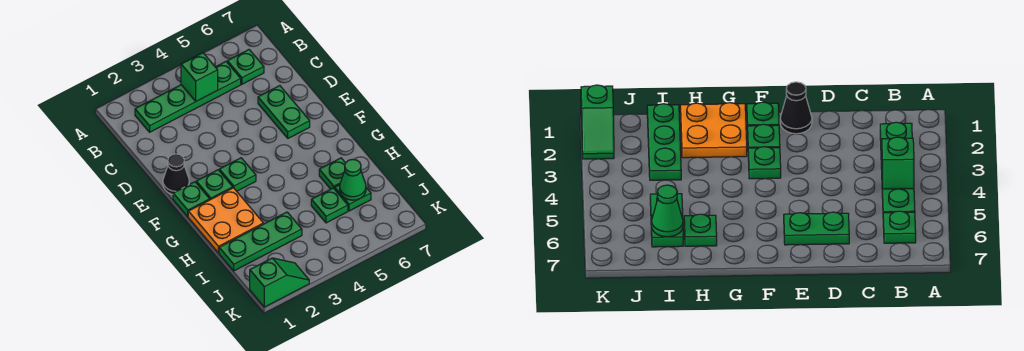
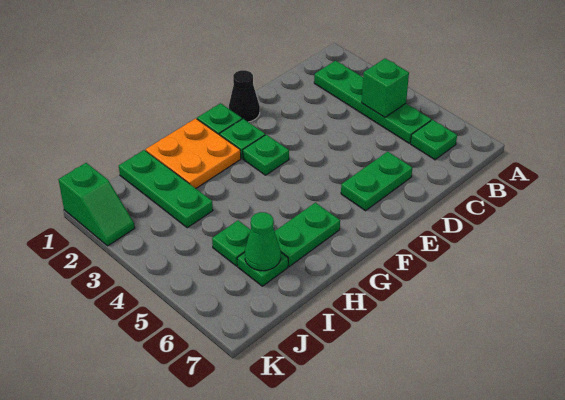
green 1x1 plate [319,158,345,189] -> green 1x2 plate [275,203,340,266]

